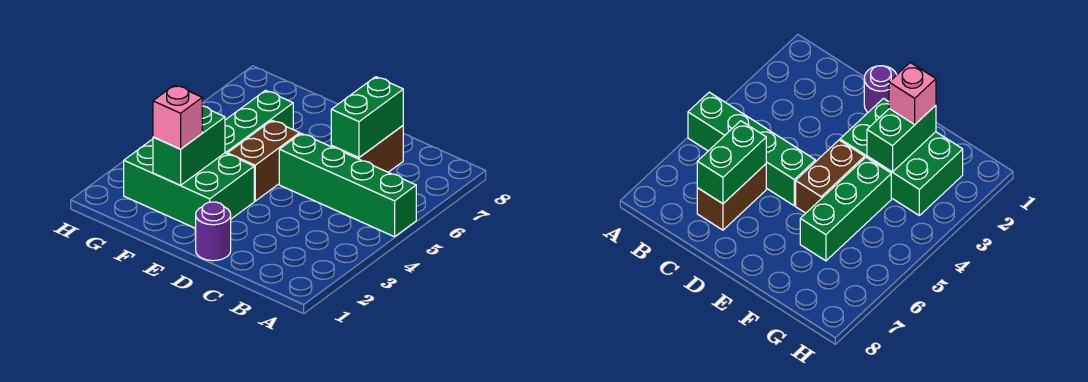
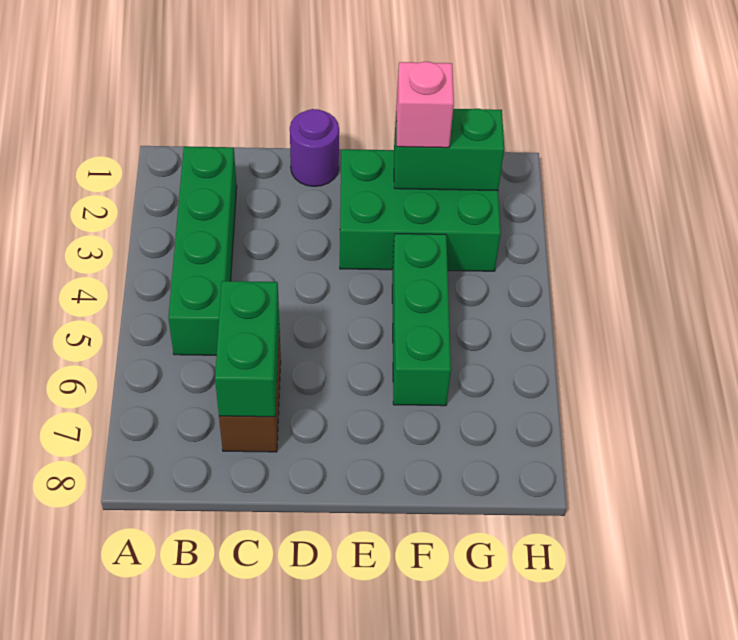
green 1x4 brick [279,133,416,237] -> green 1x4 brick turned to [168,147,237,355]
brown 1x2 brick [228,120,300,201] -> none
green 1x2 brick [153,106,225,185] -> green 1x2 brick turned to [394,109,504,191]

